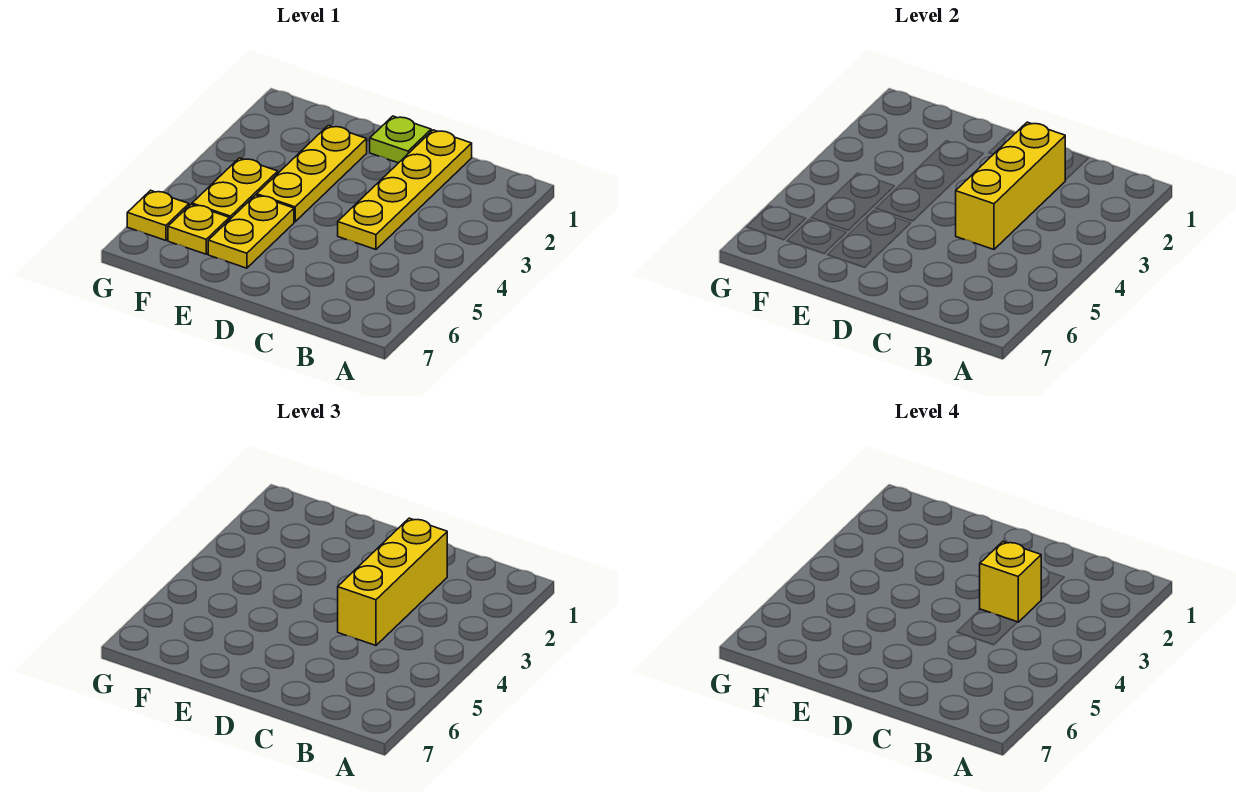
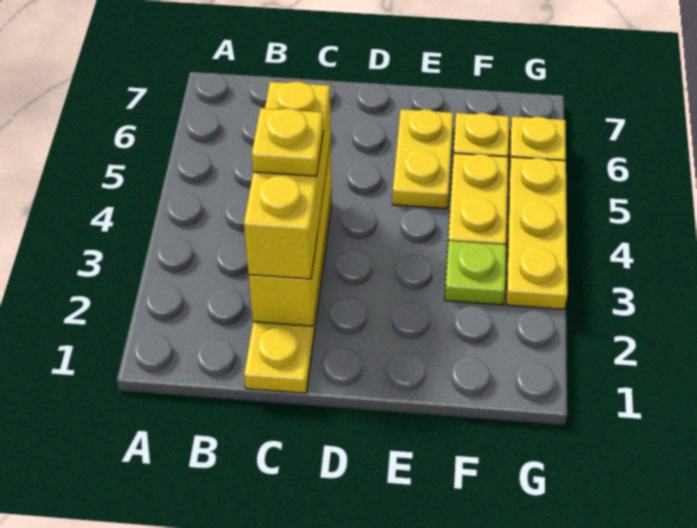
yellow 1x1 brick [980,542,1041,622] -> yellow 1x1 plate [252,108,323,176]
lime 1x1 plate [370,116,431,163] -> lime 1x1 plate moved to [445,241,506,305]
yellow 1x3 plate [257,125,367,222] -> yellow 1x3 plate moved to [506,157,568,309]

